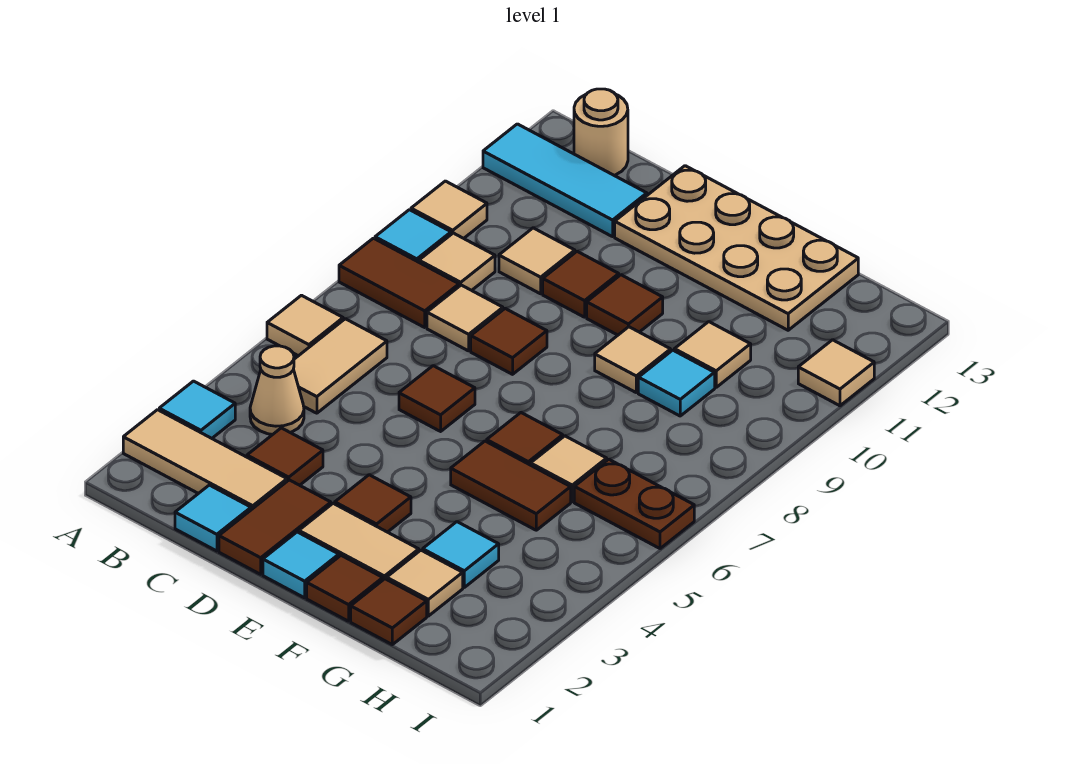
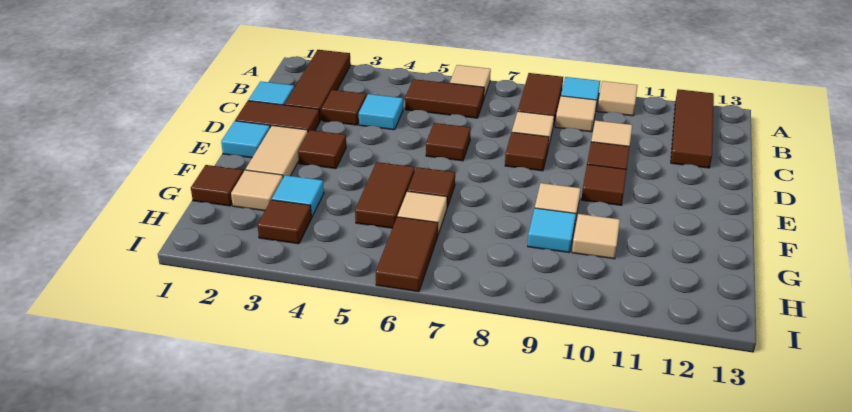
tan 1x3 tile [123,410,287,510] -> brown 1x3 tile [285,50,351,120]
cyan 1x1 tile [159,381,235,438] -> cyan 1x1 tile moved to [359,94,403,130]
cyan 1x3 tile [483,124,647,237] -> brown 1x3 tile [671,89,714,168]
tan 1x1 cone [250,346,304,434] -> none
tan 1x2 tile [293,319,387,413] -> brown 1x2 tile [405,79,484,118]
tan 1x1 round brick [574,89,628,175] -> none
tan 2x4 plate [615,166,858,330] -> none
brown 1x1 tile [307,555,383,621] -> brown 1x1 tile moved to [257,200,312,244]
brown 1x2 plate [574,459,694,549] -> brown 1x2 tile [376,217,438,292]
tan 1x1 tile [798,340,874,406] -> none

